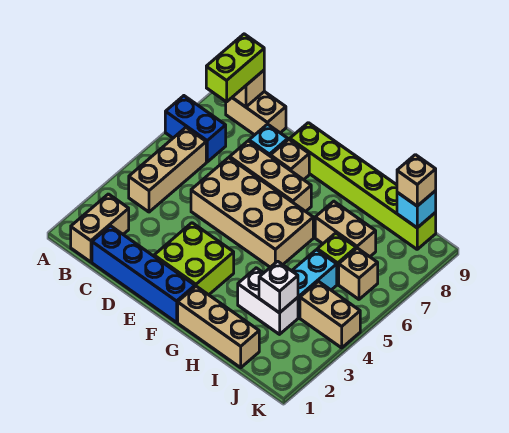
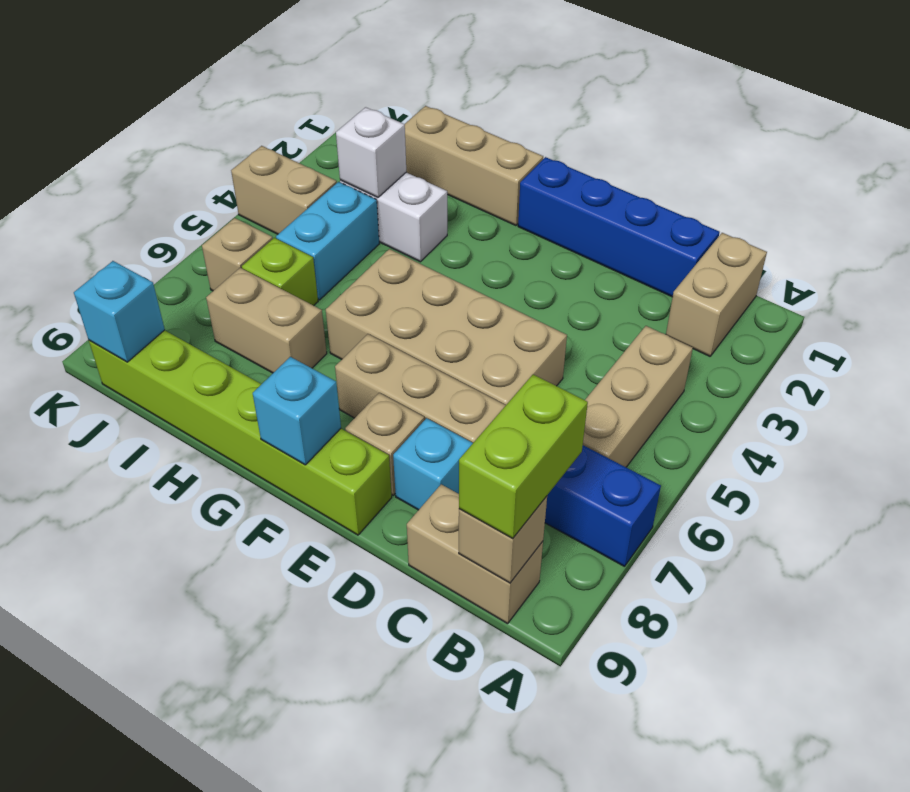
lime 2x2 brick [154,223,234,295] -> none
none -> cyan 1x1 brick [253,357,341,465]
tan 1x1 brick [397,155,436,206] -> none

